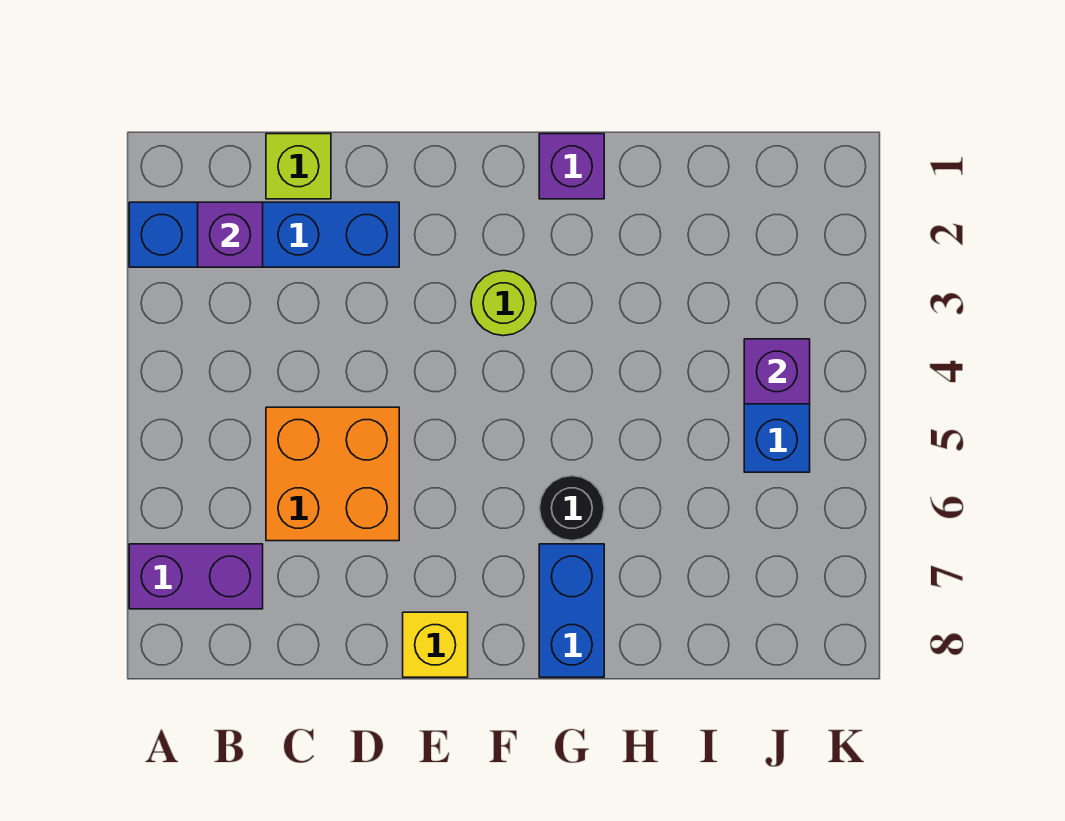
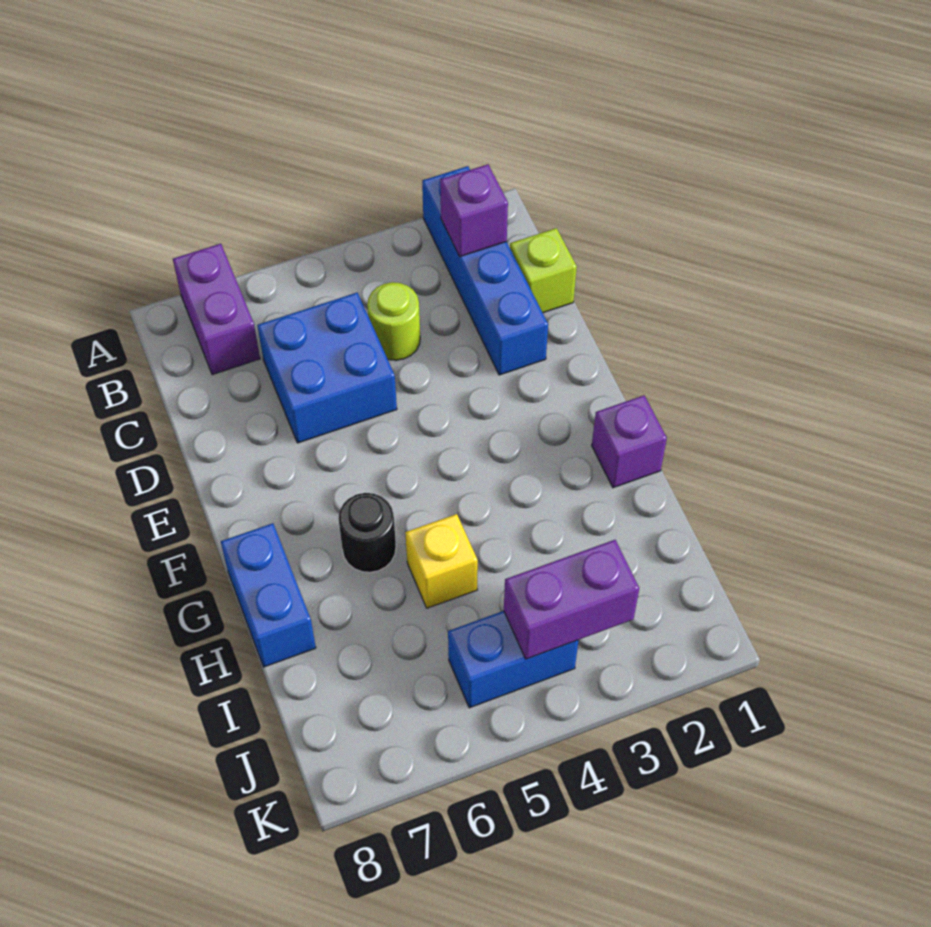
orange 2x2 brick [266,407,399,541] -> blue 2x2 brick [257,293,397,443]
yellow 1x1 brick [403,612,468,677] -> yellow 1x1 brick moved to [405,514,478,608]
lime 1x1 round brick [471,271,536,336] -> lime 1x1 round brick moved to [367,282,420,360]
blue 1x2 brick [539,544,604,677] -> blue 1x2 brick turned to [221,523,316,667]
purple 1x1 brick [744,339,810,404] -> purple 1x2 brick [504,540,639,659]

